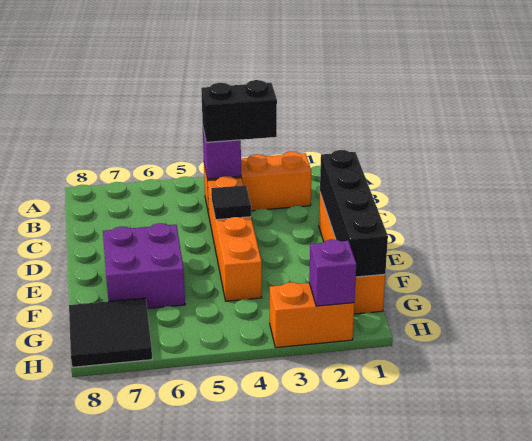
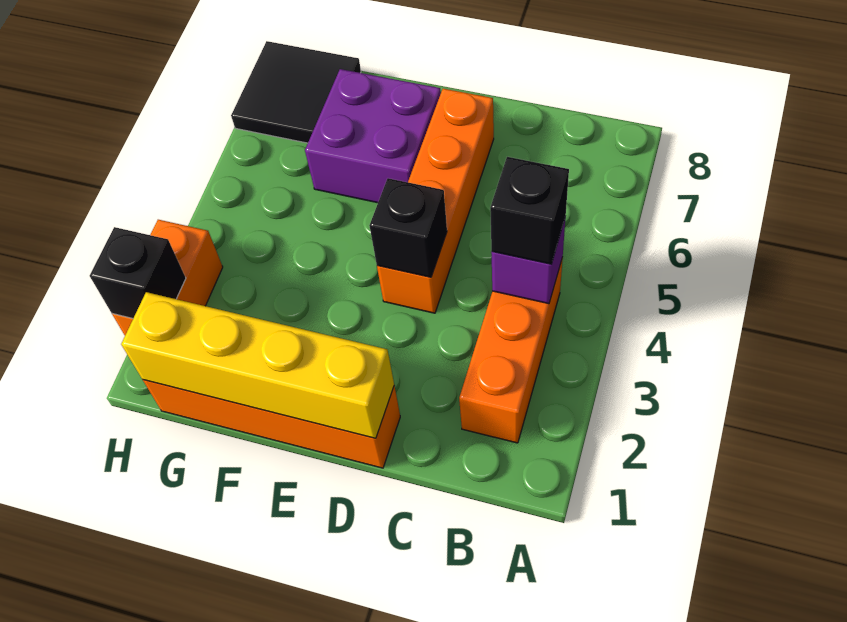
black 1x2 brick [201,80,277,142] -> black 1x1 brick [490,157,569,264]
orange 1x4 brick [208,176,262,301] -> orange 1x4 brick turned to [377,89,494,313]
black 1x4 brick [320,150,388,277] -> yellow 1x4 brick [121,292,394,438]
black 1x1 tile [211,185,251,220] -> black 1x1 brick [369,178,447,277]
purple 1x1 brick [309,239,356,306] -> black 1x1 brick [90,227,186,319]

